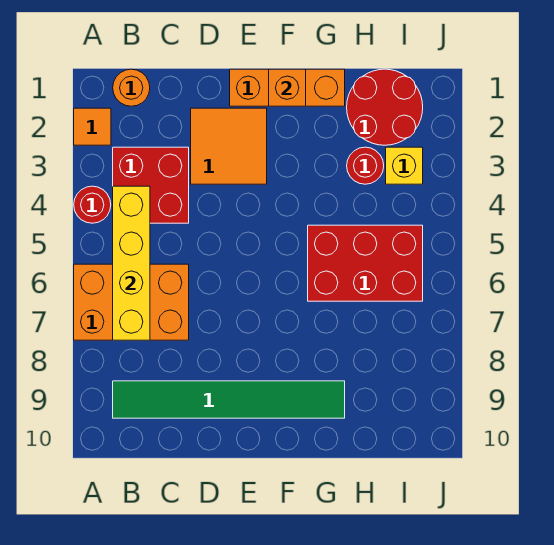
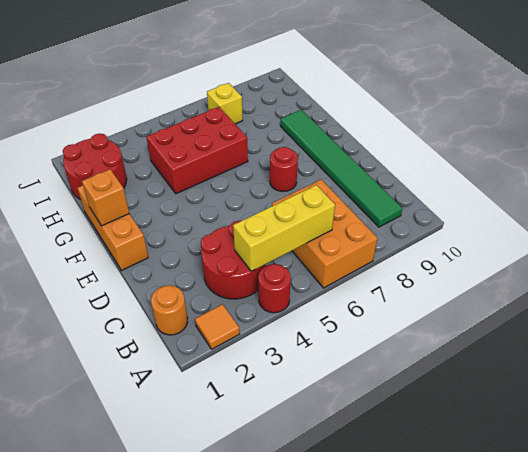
red 2x2 brick [113,147,189,223] -> red 2x2 round brick [201,221,266,299]
yellow 1x4 brick [113,186,150,340] -> yellow 1x3 brick [233,185,335,272]
orange 2x2 tile [191,108,267,184] -> none
red 2x3 brick [308,225,423,301] -> red 2x3 brick turned to [146,107,248,194]
red 1x1 round brick [347,147,384,184] -> red 1x1 round brick moved to [270,147,298,192]
yellow 1x1 brick [386,147,423,184] -> yellow 1x1 brick moved to [207,83,243,124]

